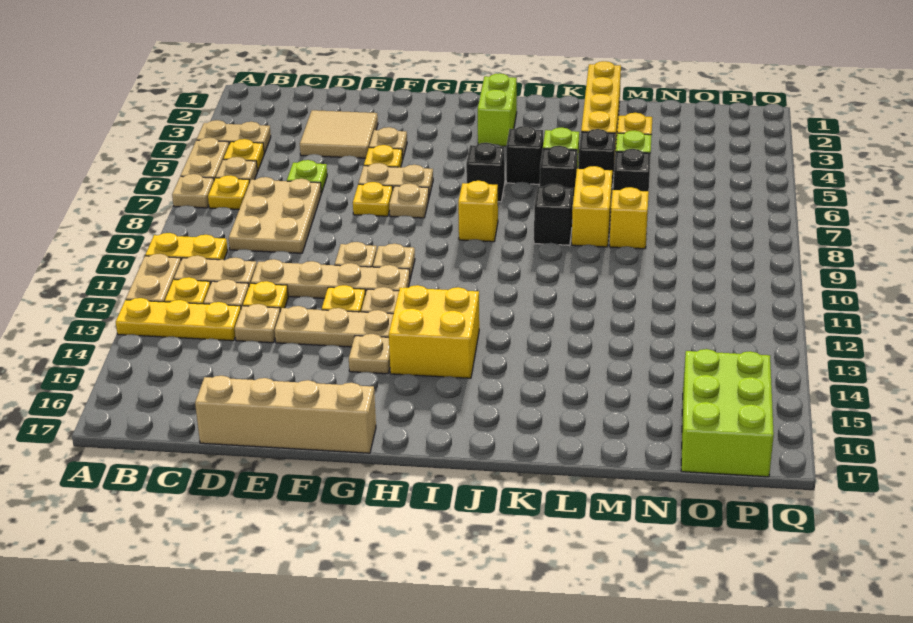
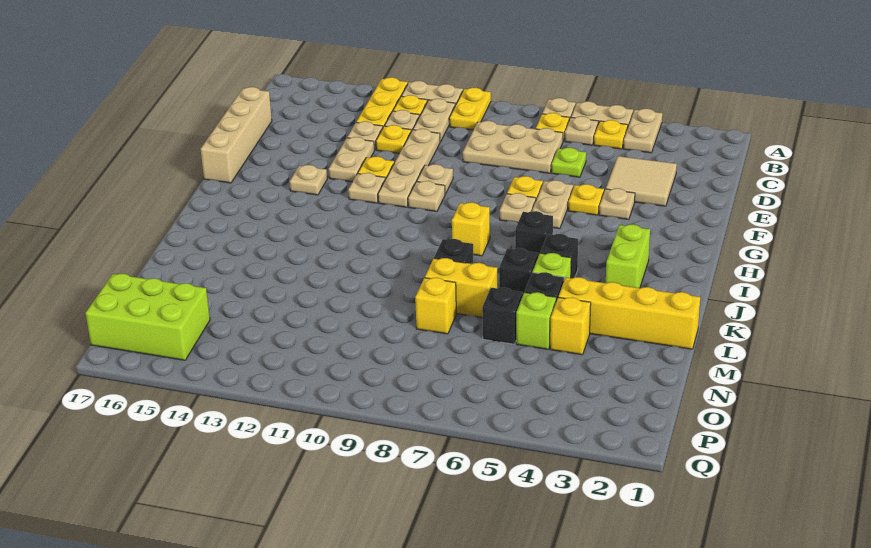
tan 1x3 plate [275,306,393,347] -> tan 1x2 plate [329,137,375,182]
yellow 2x2 brick [389,285,479,378] -> none
lime 1x2 brick [478,73,517,146] -> lime 1x2 brick turned to [606,224,650,288]

